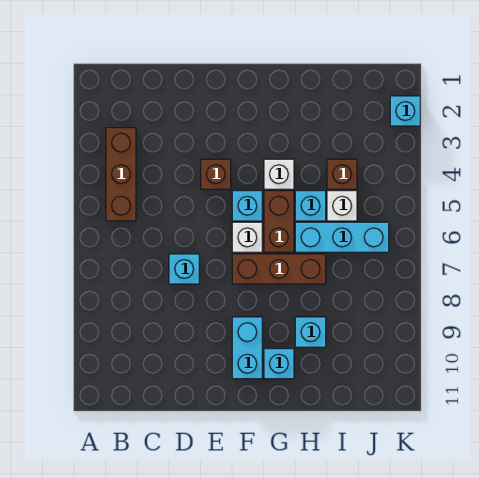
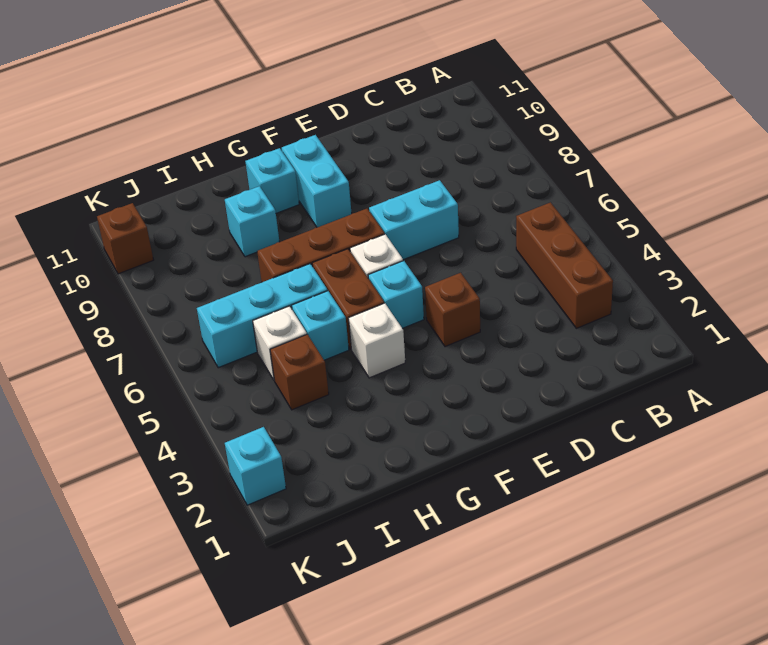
cyan 1x1 brick [169,254,199,284] -> cyan 1x2 brick [369,180,459,260]
none -> brown 1x1 brick [97,203,153,274]

